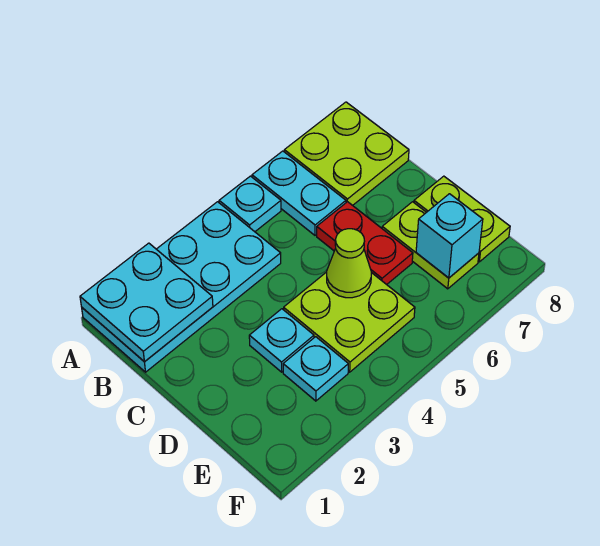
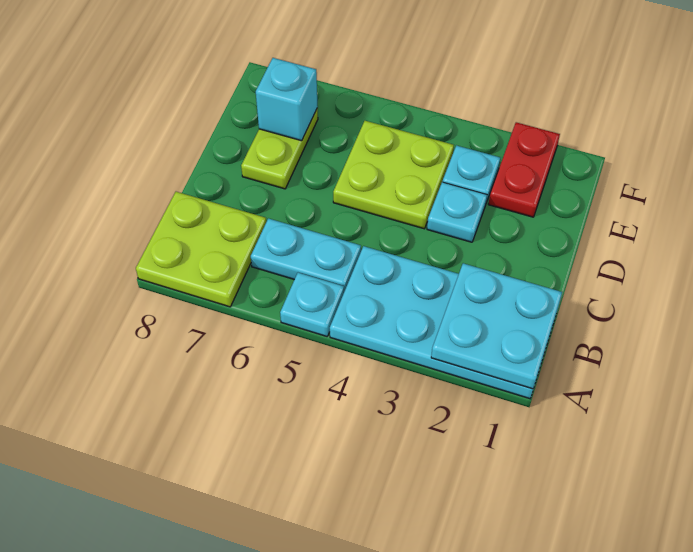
cyan 1x2 plate [252,151,346,235] -> cyan 1x2 plate turned to [251,218,361,292]
red 1x2 plate [317,202,413,285] -> red 1x2 plate moved to [488,122,560,217]
lime 1x1 cone [327,229,371,298] -> none
lime 1x2 plate [414,176,510,262] -> none

